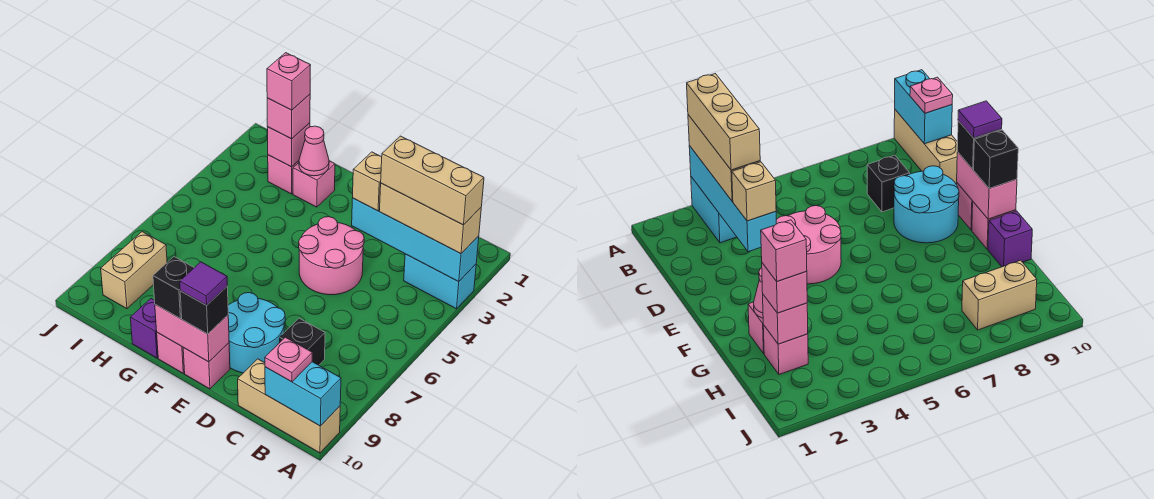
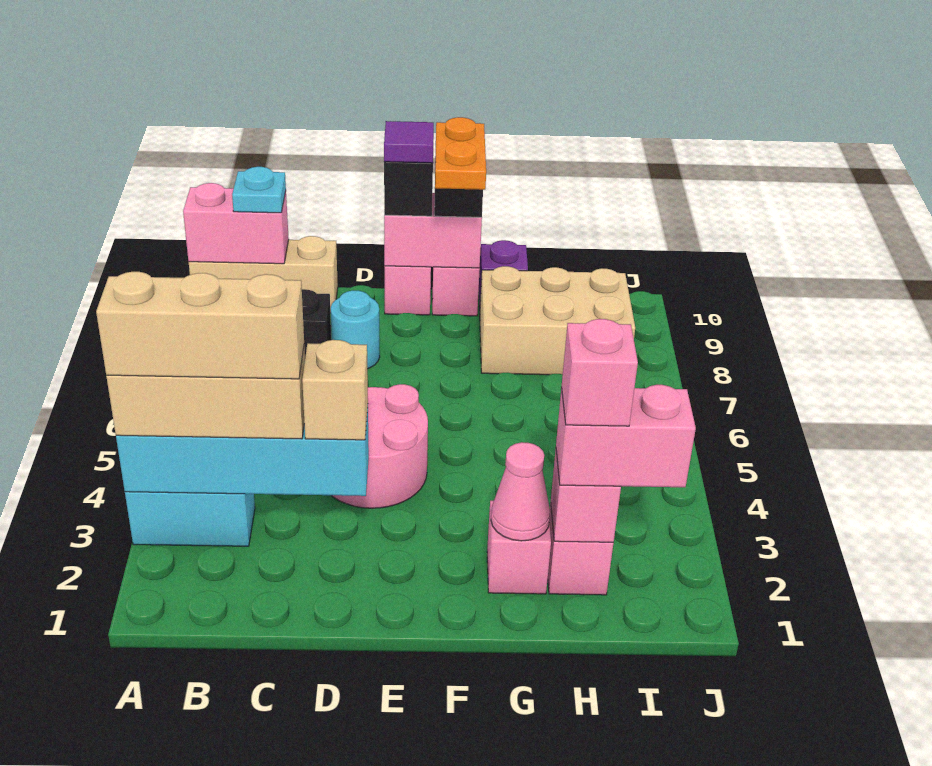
cyan 1x2 brick [265,362,341,426] -> pink 1x2 brick [183,183,289,264]
pink 1x1 plate [265,337,312,382] -> cyan 1x1 plate [232,167,286,213]
cyan 2x2 round brick [228,293,285,373] -> cyan 1x1 round brick [331,291,380,369]
none -> orange 1x2 plate [435,117,486,190]
pink 1x1 brick [267,94,310,139] -> pink 1x2 brick [556,385,696,487]
tan 1x2 brick [101,232,167,309] -> tan 2x3 brick [480,266,635,375]

